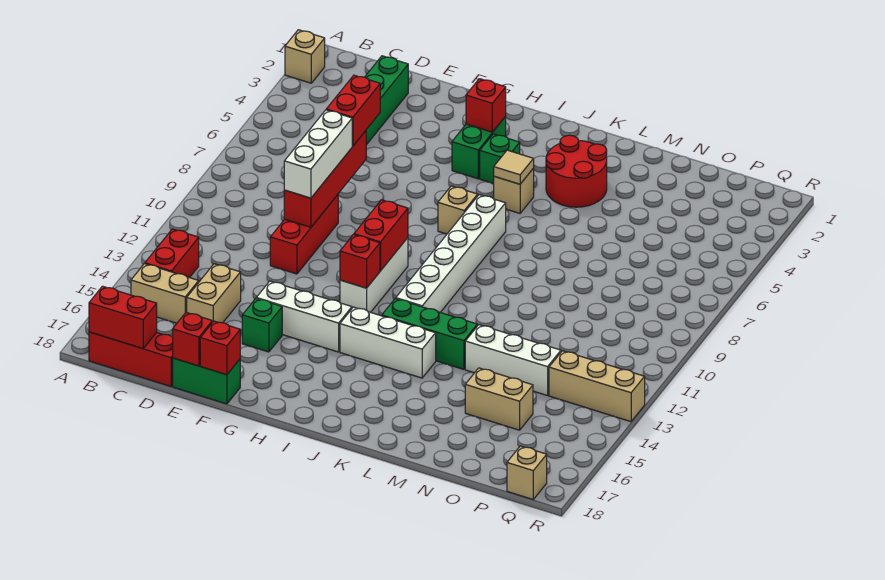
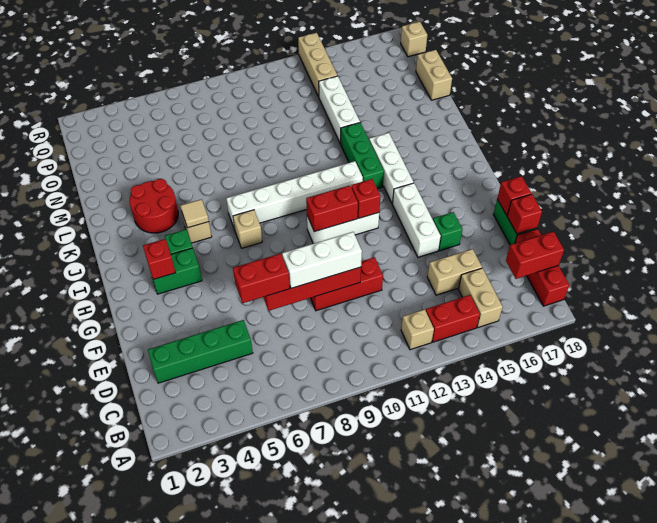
tan 1x1 brick [285,30,325,83] -> tan 1x1 brick moved to [401,309,434,350]
red 1x2 brick [89,286,157,348] -> red 1x2 brick turned to [506,232,564,279]
tan 1x2 brick [465,368,533,430] -> tan 1x2 brick moved to [416,50,452,100]

